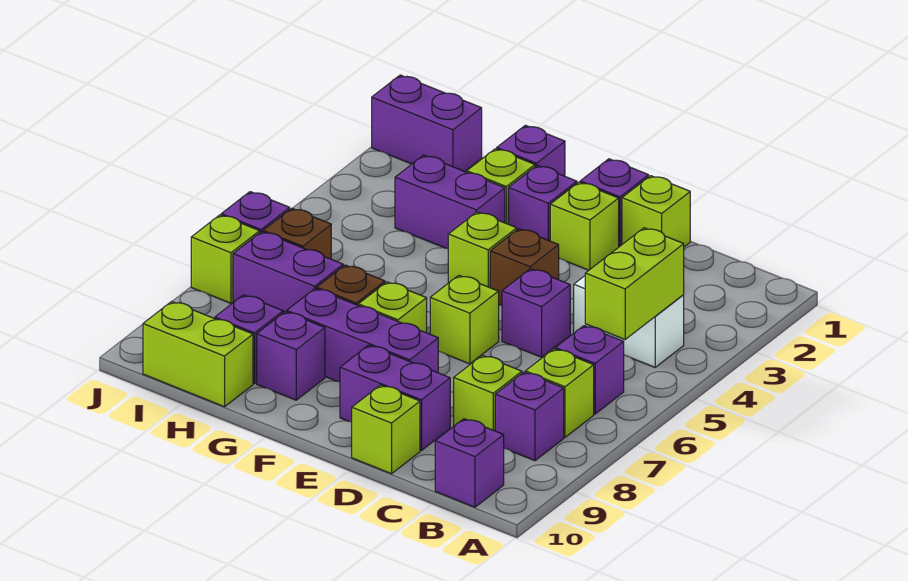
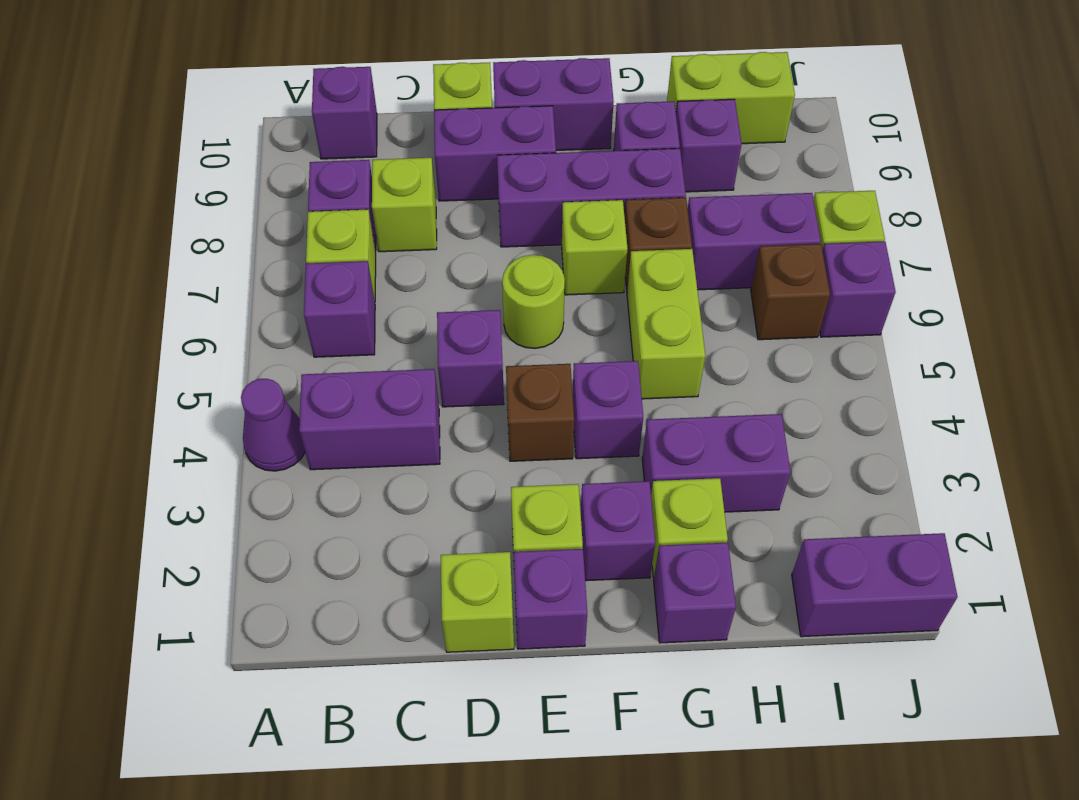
none -> purple 1x1 cone [241,379,305,471]
white 1x2 brick [574,276,684,367] -> purple 1x2 brick [299,369,440,470]
lime 1x2 brick [585,228,684,339] -> lime 1x2 brick moved to [627,249,705,399]
lime 1x1 brick [430,275,499,364] -> lime 1x1 round brick [502,255,565,348]
none -> purple 1x2 brick [493,58,614,150]
lime 1x1 brick [448,212,517,288] -> purple 1x1 brick [573,361,643,459]

